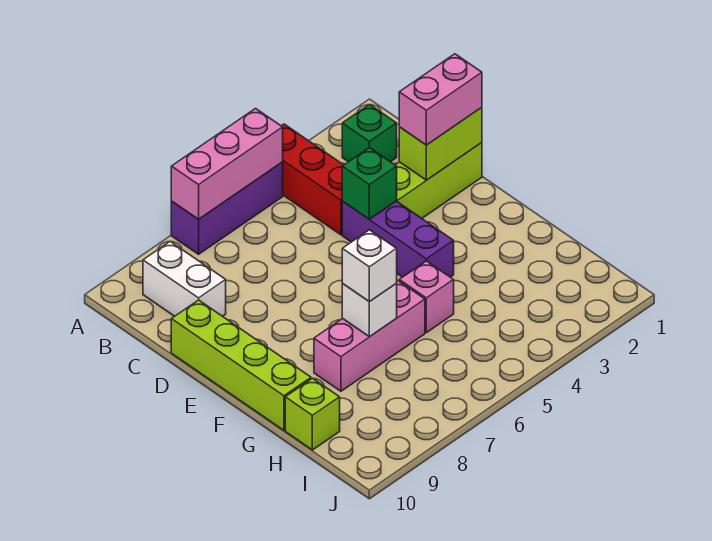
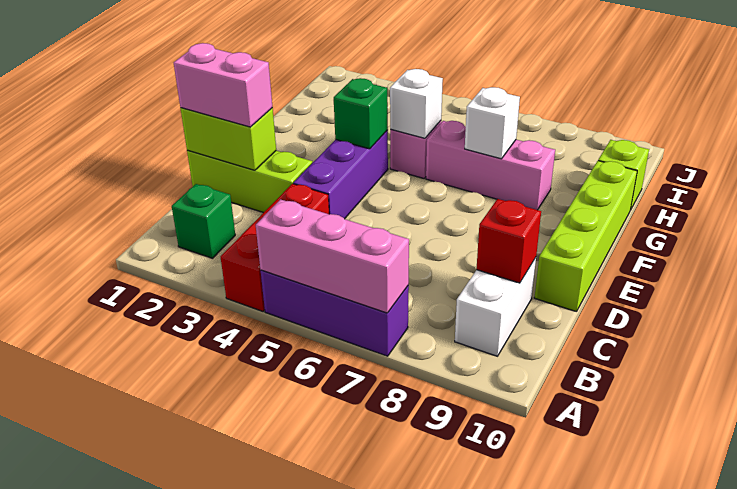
none -> red 1x1 brick [476,199,541,283]
green 1x1 brick [342,147,397,219] -> green 1x1 brick moved to [334,78,388,149]
white 1x1 brick [342,230,397,302] -> white 1x1 brick moved to [390,69,443,138]

